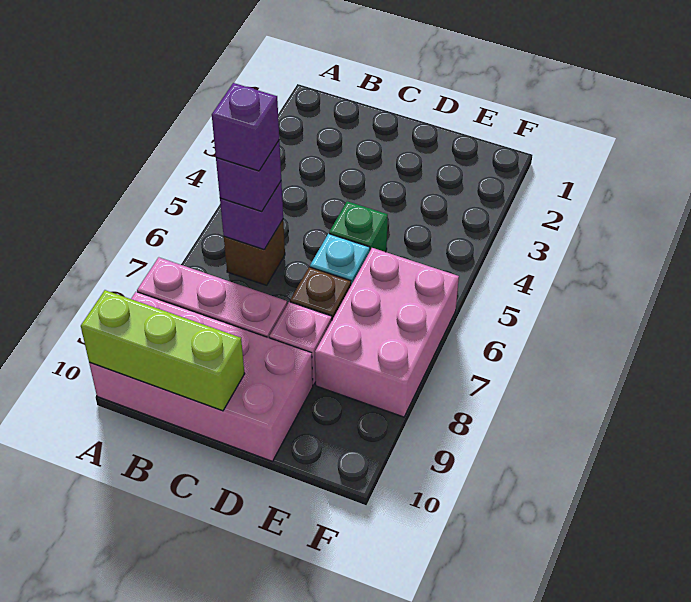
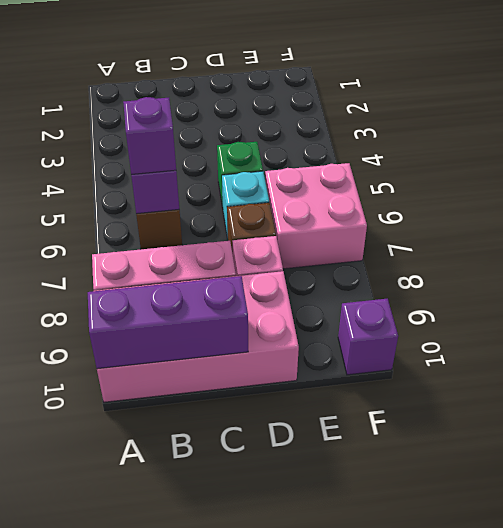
lime 1x3 brick [81,290,244,411] -> purple 1x3 brick [88,276,248,369]
purple 1x1 brick [212,83,279,171] -> purple 1x1 brick moved to [338,299,398,375]
pink 2x3 brick [315,248,459,417] -> pink 2x2 brick [265,163,367,269]

